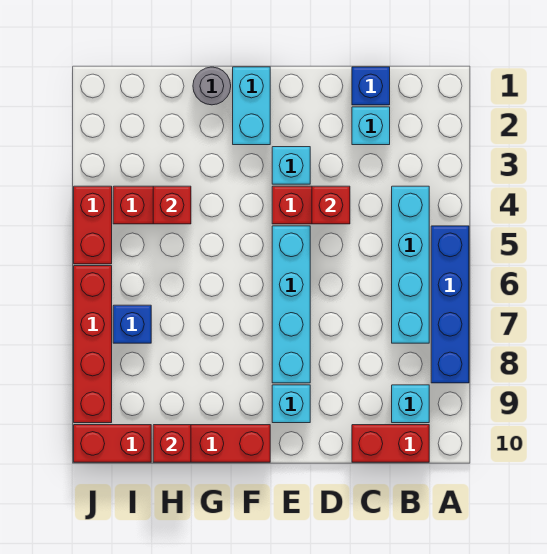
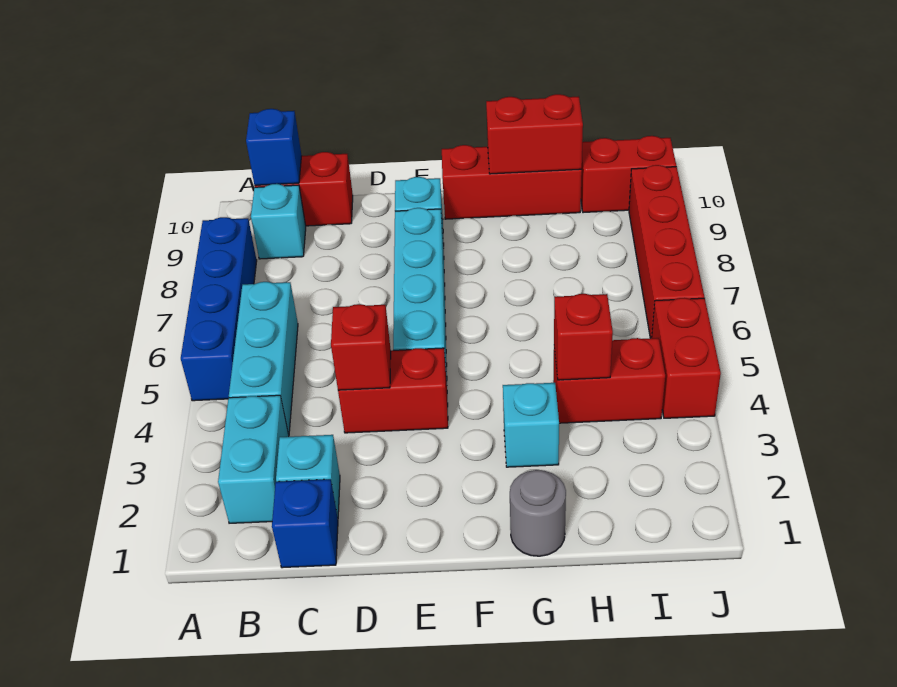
cyan 1x4 brick [392,186,429,343] -> cyan 1x3 brick [229,282,298,435]
cyan 1x1 brick [272,147,310,184] -> cyan 1x1 brick moved to [503,383,559,467]
cyan 1x2 brick [233,67,270,145] -> cyan 1x2 brick moved to [218,395,289,523]
red 1x1 brick [153,425,191,462] -> red 1x2 brick [486,94,583,174]
blue 1x1 brick [113,305,151,343] -> blue 1x1 brick moved to [246,109,302,185]

